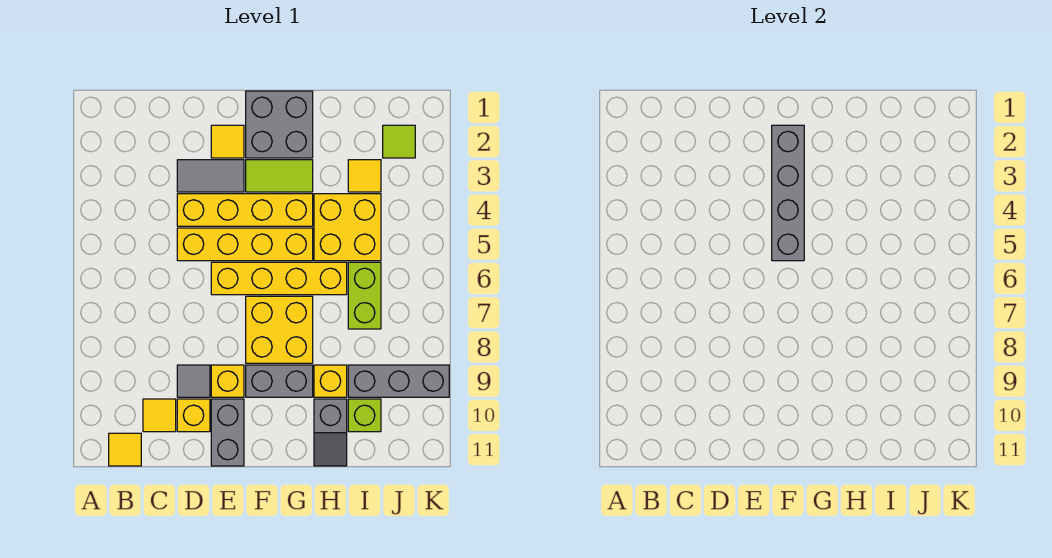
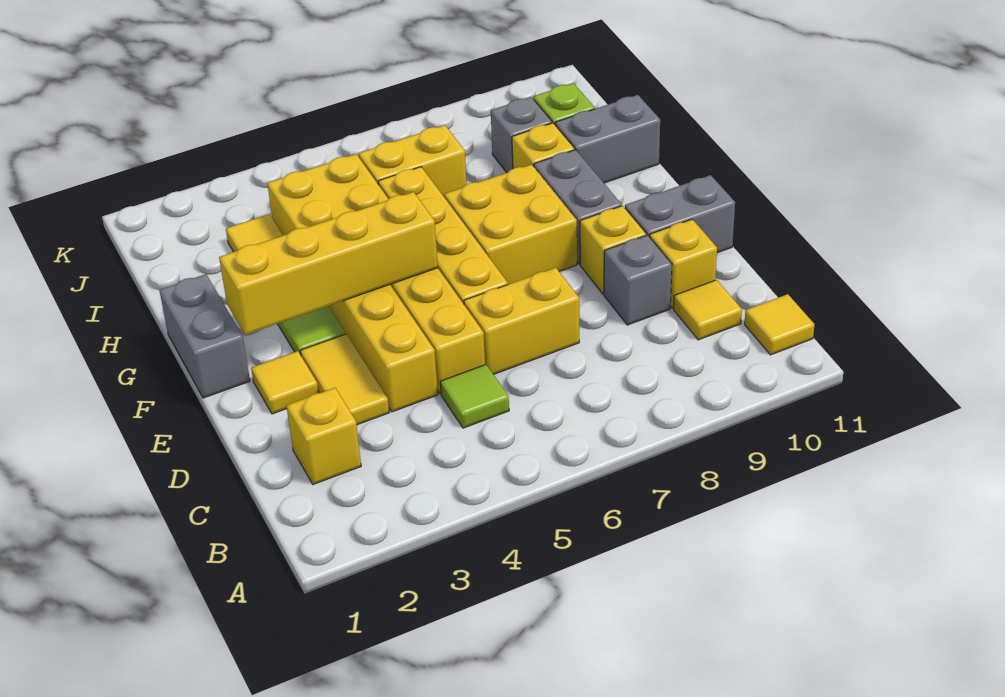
none -> yellow 1x1 brick [286,388,361,484]
grey 1x2 tile [177,160,244,192] -> yellow 1x2 tile [300,334,389,425]
none -> yellow 1x2 brick [464,268,579,374]
grey 1x1 tile [177,365,210,397] -> grey 1x1 brick [604,235,672,325]
grey 2x2 brick [246,91,313,158] -> grey 1x2 brick [159,274,250,398]
grey 1x4 brick [772,125,804,261] -> yellow 1x4 brick [219,192,438,335]
grey 1x2 slope [314,399,347,466] -> grey 1x2 brick [555,95,660,183]
lime 1x2 brick [348,262,381,329] -> yellow 1x2 brick [359,125,467,198]
grey 1x3 brick [348,365,449,397] -> grey 1x1 brick [491,97,552,173]
lime 1x1 tile [383,125,415,158] -> lime 1x1 tile moved to [440,365,509,428]

